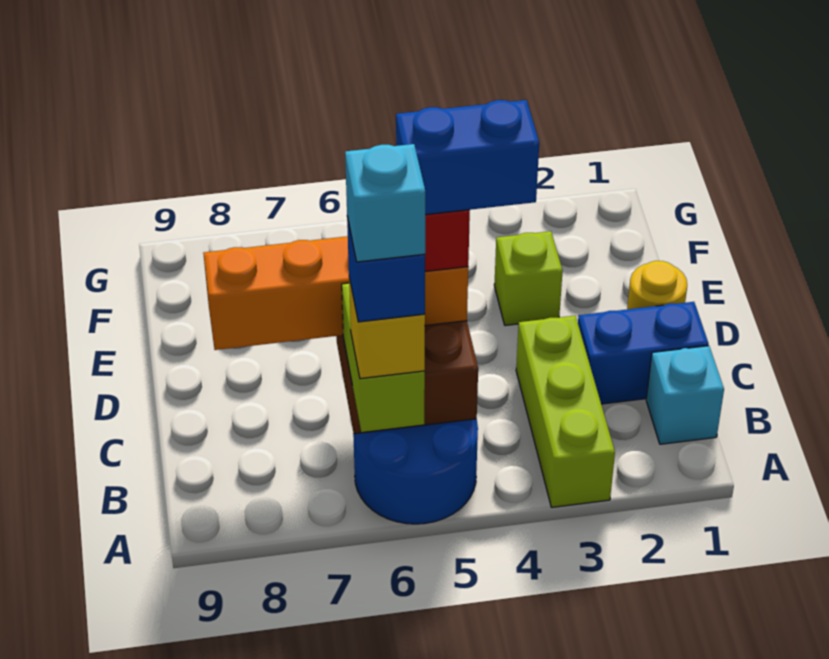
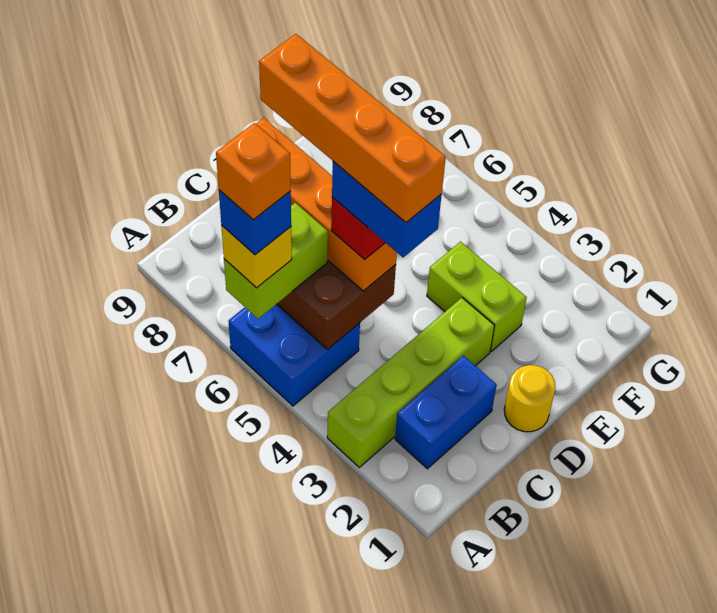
lime 1x3 brick [516,316,615,507] -> lime 1x4 brick [327,298,494,467]
blue 2x2 round brick [353,419,478,524] -> blue 2x2 brick [229,304,360,406]
cyan 1x1 brick [345,144,425,262] -> orange 1x1 brick [216,123,291,220]
cyan 1x1 brick [646,346,724,444] -> none
blue 1x2 brick [578,302,708,404] -> blue 1x2 brick turned to [395,356,497,469]
none -> orange 1x4 brick [259,34,446,223]
lime 1x1 brick [494,231,563,325] -> lime 1x2 brick [427,242,527,351]

